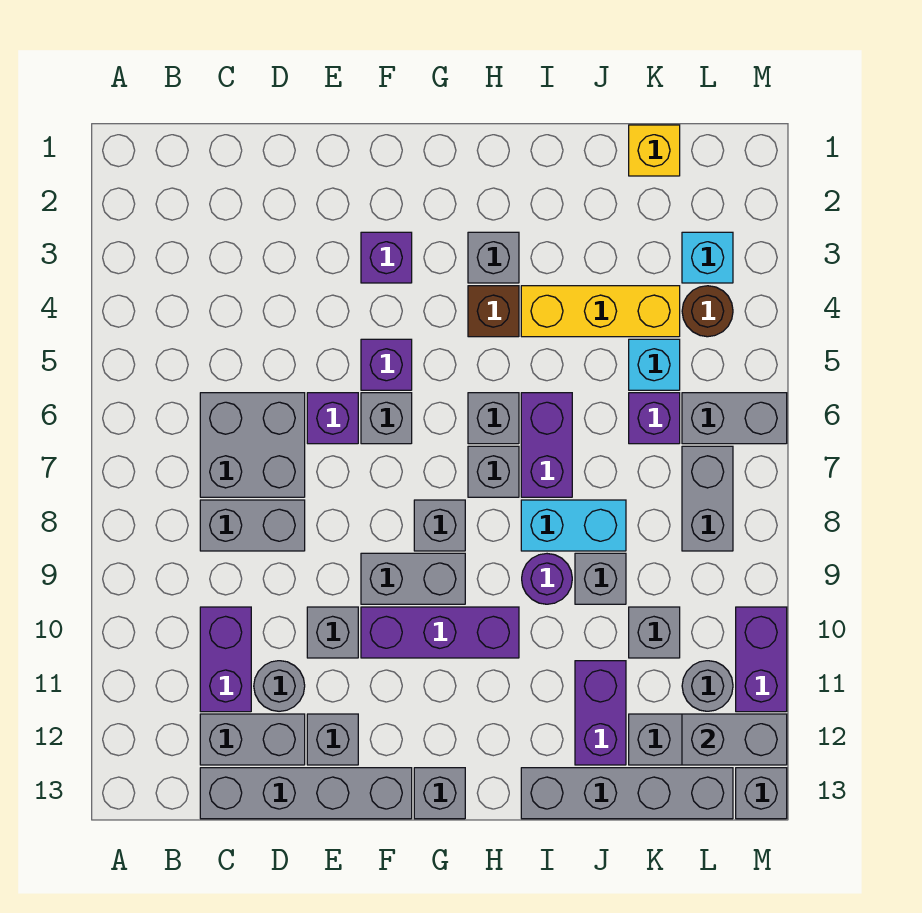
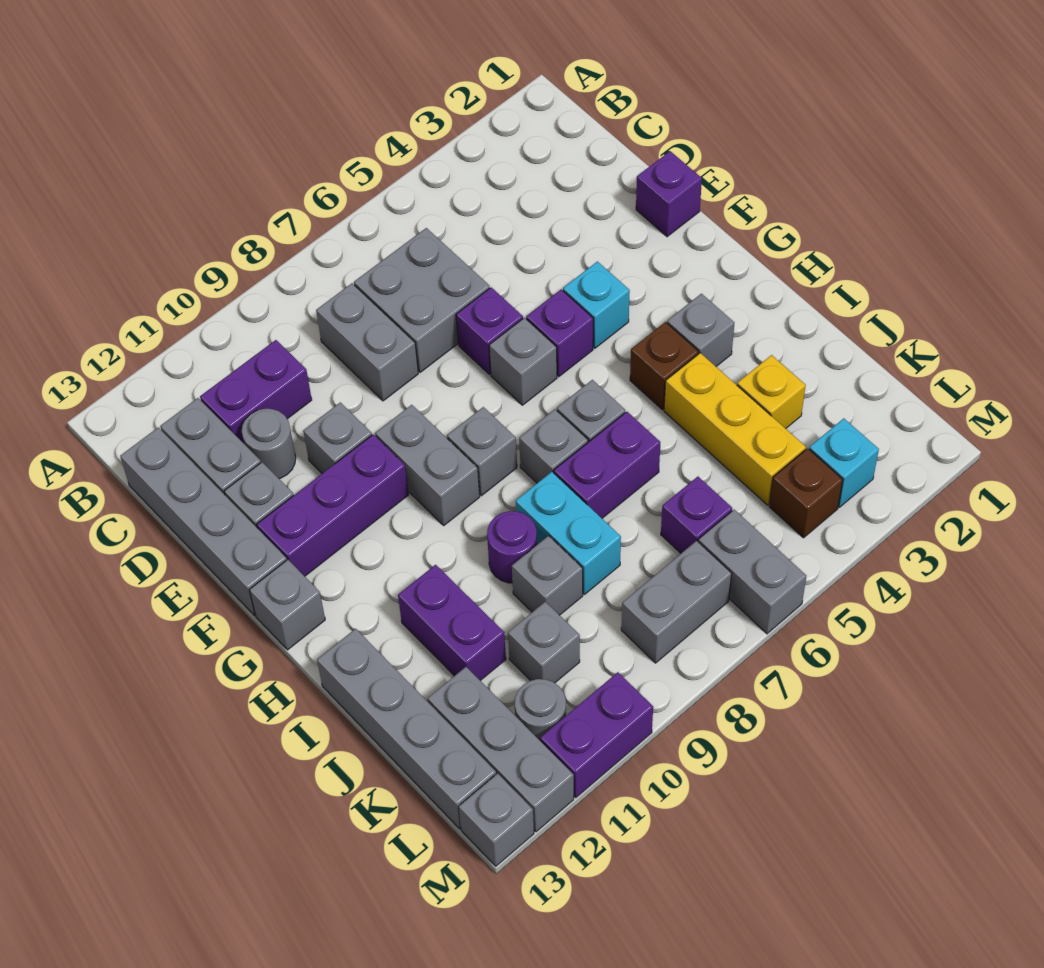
purple 1x1 brick [361,232,412,283] -> purple 1x1 brick moved to [636,151,702,237]
purple 1x3 brick [361,607,519,658] -> purple 1x3 brick turned to [257,434,409,576]
purple 1x2 brick [575,661,626,765] -> purple 1x2 brick turned to [398,565,506,681]
yellow 1x1 brick [629,125,680,176] -> yellow 1x1 brick moved to [737,355,806,428]
cyan 1x1 brick [629,339,680,390] -> cyan 1x1 brick moved to [563,262,630,348]
brown 1x1 round brick [682,286,733,337] -> brown 1x1 brick [769,448,843,538]
grey 1x2 brick [682,714,787,765] -> none

